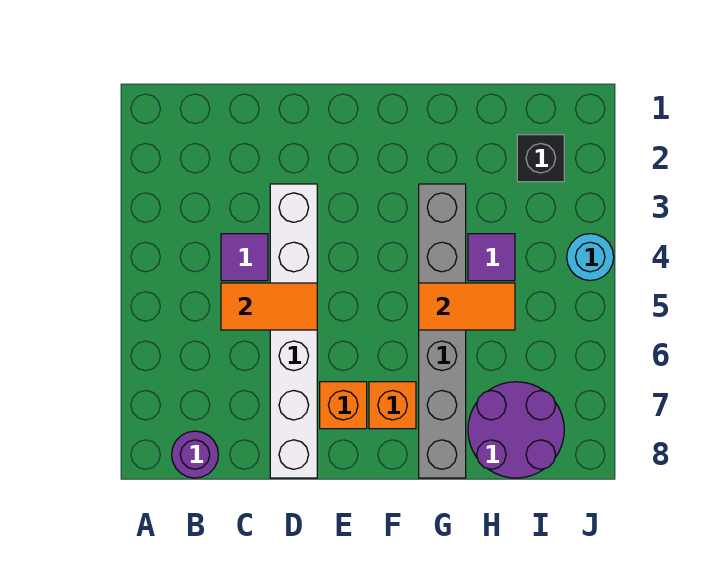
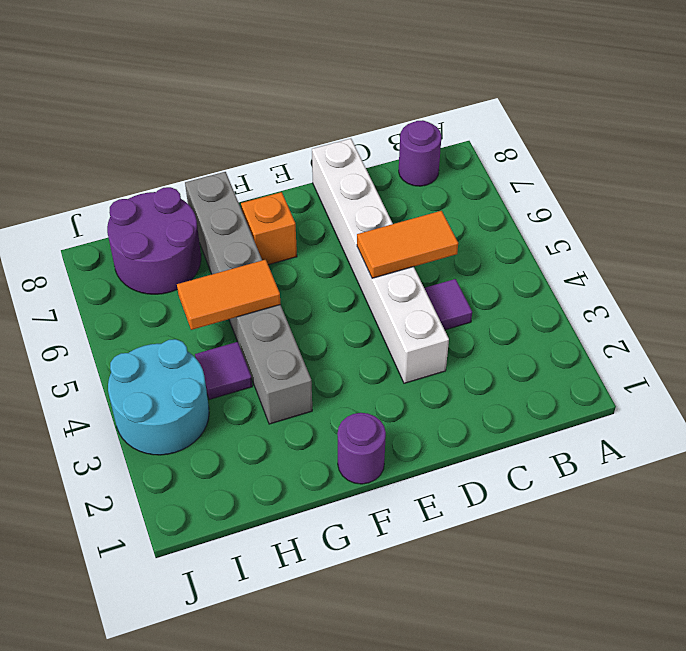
orange 1x1 brick [320,382,367,429] -> none
none -> purple 1x1 round brick [337,413,386,484]
black 1x1 brick [517,135,564,182] -> none
cyan 1x1 round brick [567,234,614,281] -> cyan 2x2 round brick [108,339,209,455]

